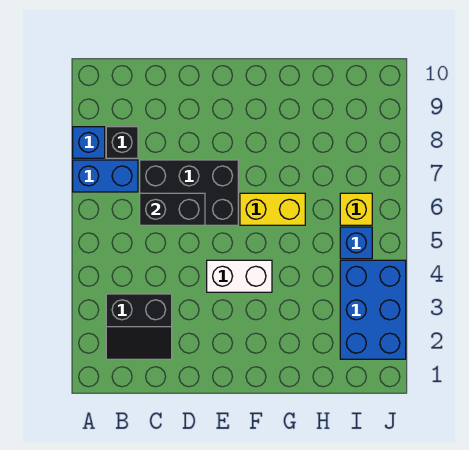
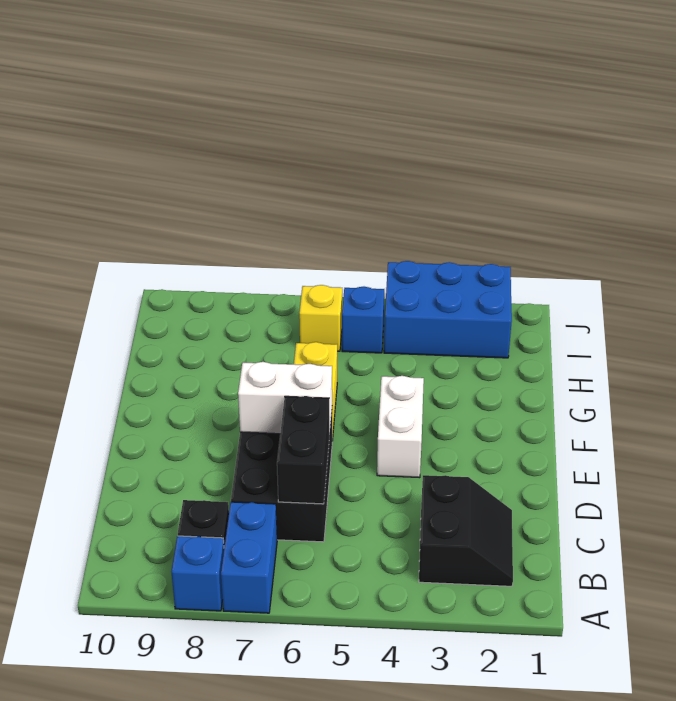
none -> white 1x2 brick [238,362,332,435]

